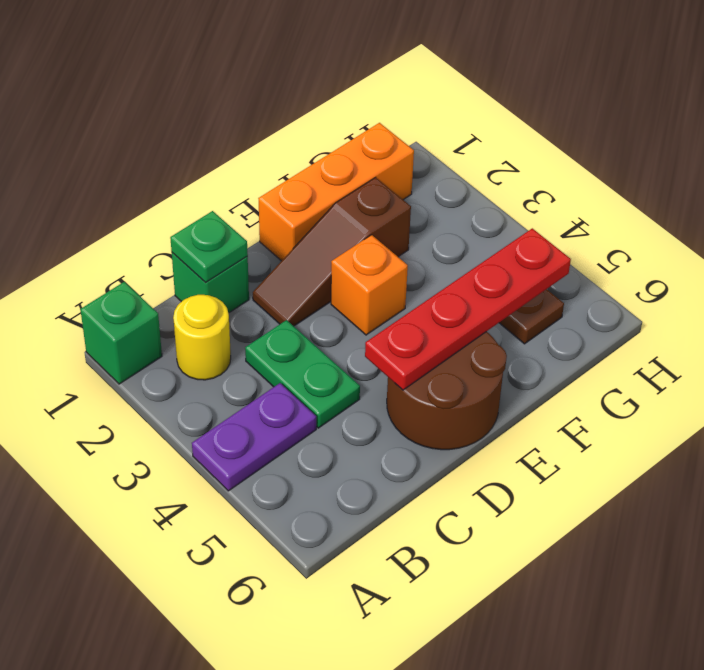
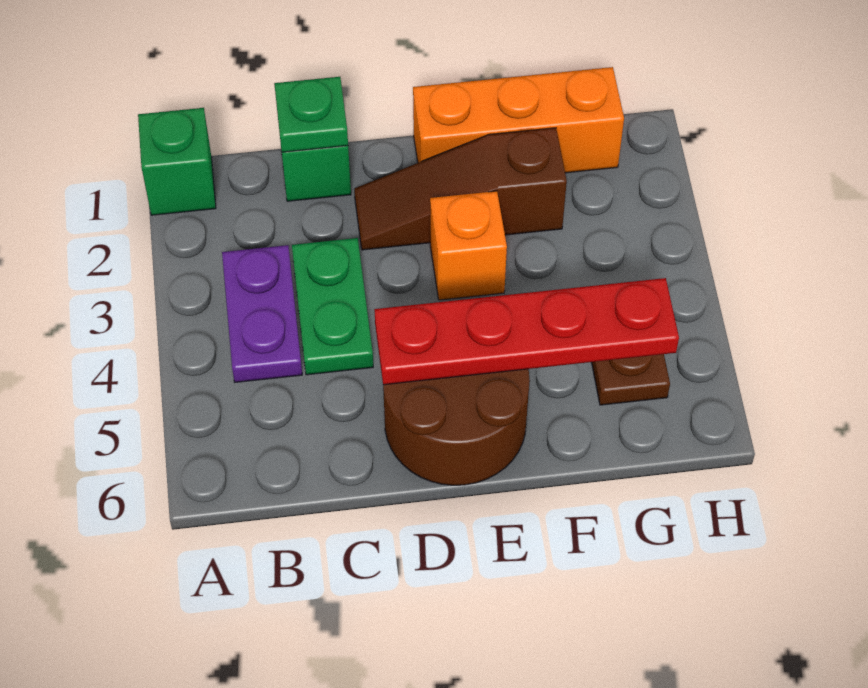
purple 1x2 plate [192,383,316,491] -> purple 1x2 plate turned to [222,245,302,382]
yellow 1x1 round brick [173,295,231,380] -> none

